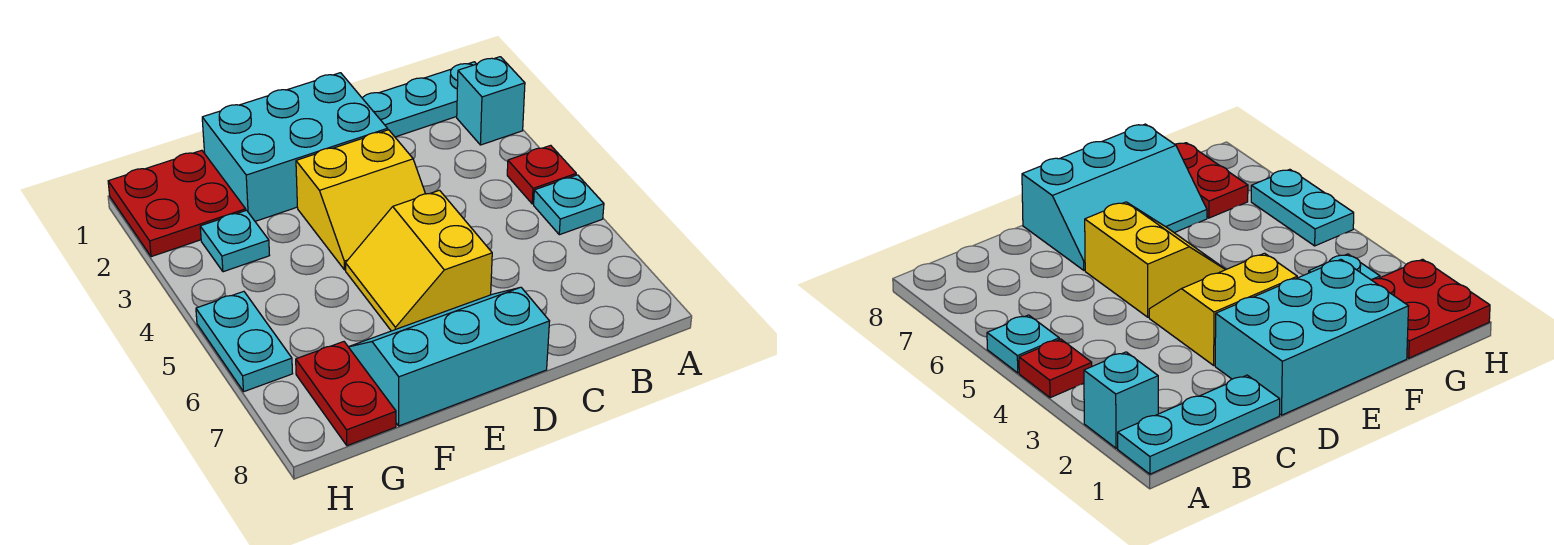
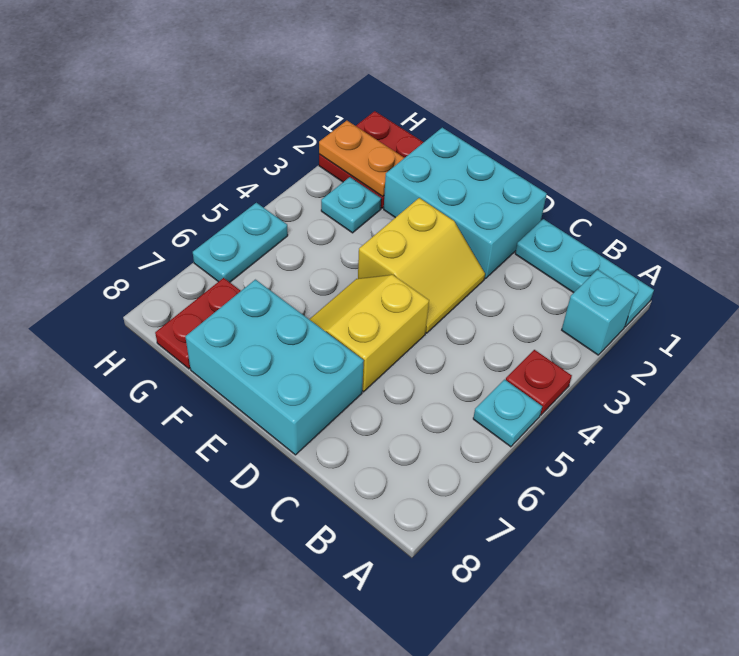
yellow 2x2 slope [296,130,425,270] -> yellow 2x2 slope turned to [358,198,485,333]
cyan 2x3 slope [349,287,550,426] -> cyan 2x3 brick [186,280,364,455]
none -> orange 1x2 plate [319,121,404,196]

